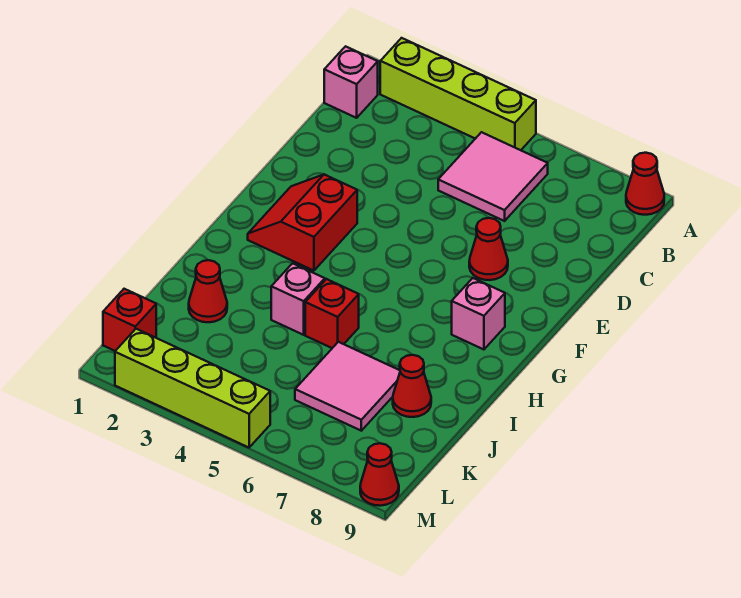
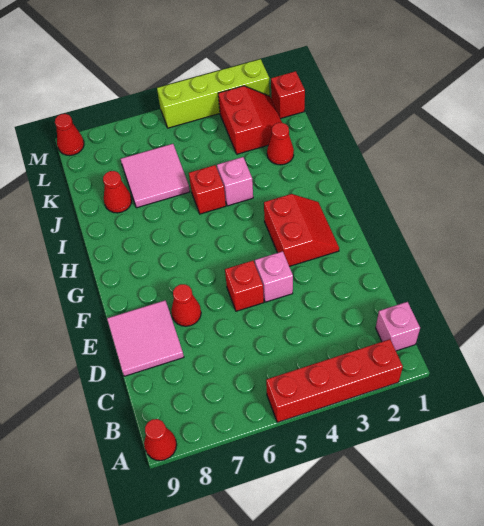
lime 1x4 brick [380,38,536,150] -> red 1x4 brick [266,339,403,422]
pink 2x2 tile [438,132,548,221] -> pink 2x2 tile moved to [107,300,184,376]
none -> red 1x1 brick [225,261,264,311]
pink 1x1 brick [452,278,505,350] -> pink 1x1 brick moved to [255,251,293,302]
none -> red 2x2 slope [218,86,282,154]

